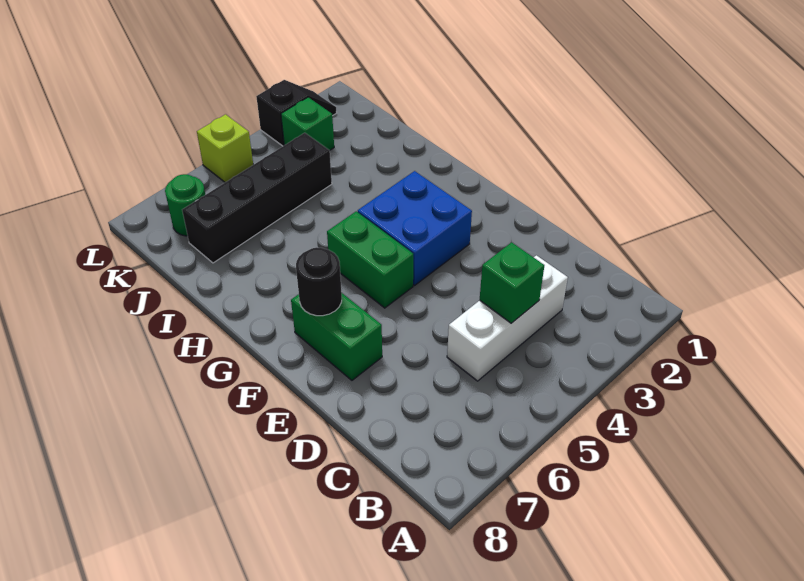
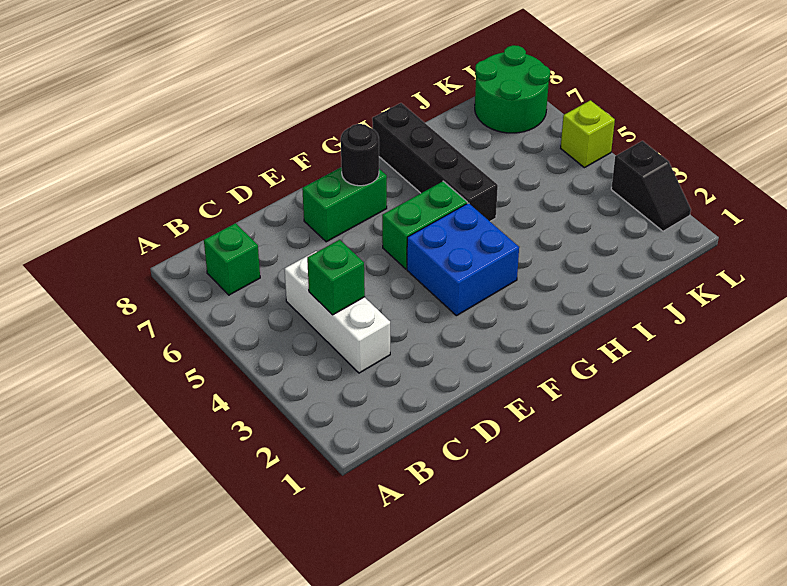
black 1x4 brick [182,133,332,263] -> black 1x4 brick moved to [372,103,498,221]
green 1x1 brick [281,97,334,150] -> green 1x1 brick moved to [204,223,260,295]
green 1x1 round brick [165,174,205,236] -> green 2x2 round brick [475,45,550,133]

